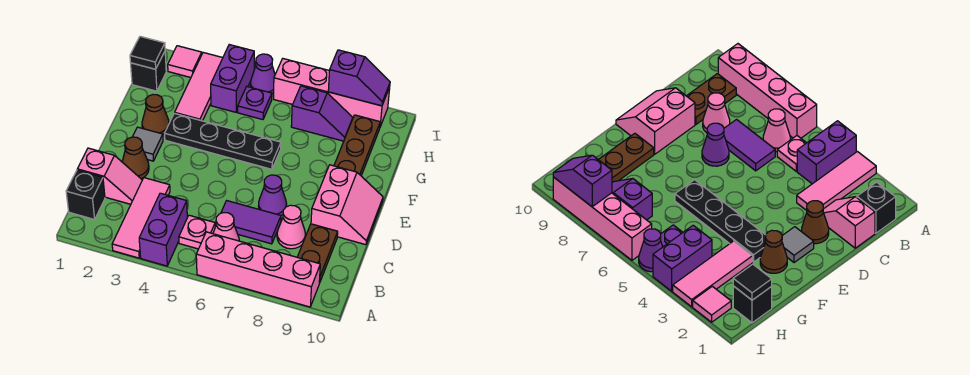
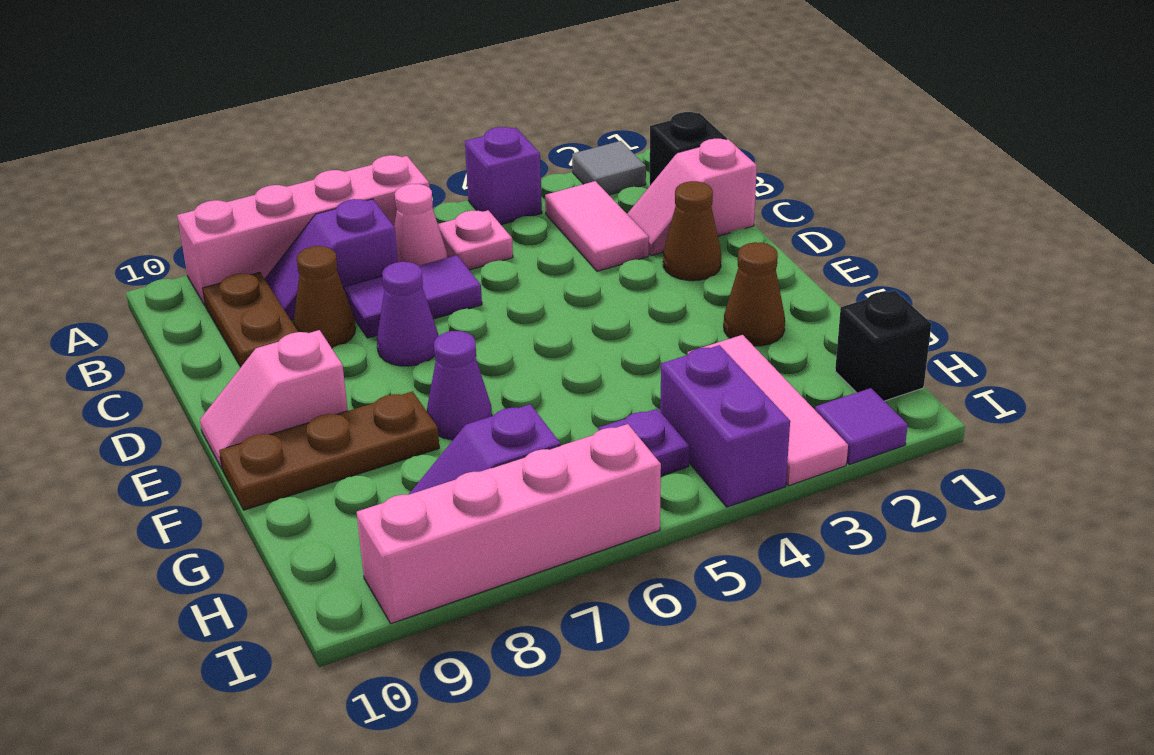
pink 1x3 tile [112,178,170,258] -> pink 1x2 tile [545,181,649,271]
purple 1x2 brick [139,193,187,266] -> purple 1x1 brick [465,127,542,225]
pink 1x1 cone [277,205,305,249] -> brown 1x1 cone [293,246,356,348]
pink 2x2 slope [311,165,383,245] -> pink 1x2 slope [200,330,348,468]
grey 1x1 tile [133,127,163,161] -> grey 1x1 tile moved to [572,141,646,195]
black 1x4 plate [165,113,281,169] -> none
brown 1x3 plate [334,115,380,176] -> brown 1x3 plate turned to [219,391,439,510]
black 1x1 tile [130,36,165,69] -> none
pink 1x1 tile [168,46,202,77] -> purple 1x1 tile [815,388,908,465]
purple 1x1 cone [250,54,275,94] -> purple 1x1 cone moved to [427,331,492,440]
purple 1x2 slope [328,50,390,106] -> purple 1x2 slope moved to [265,199,398,320]

